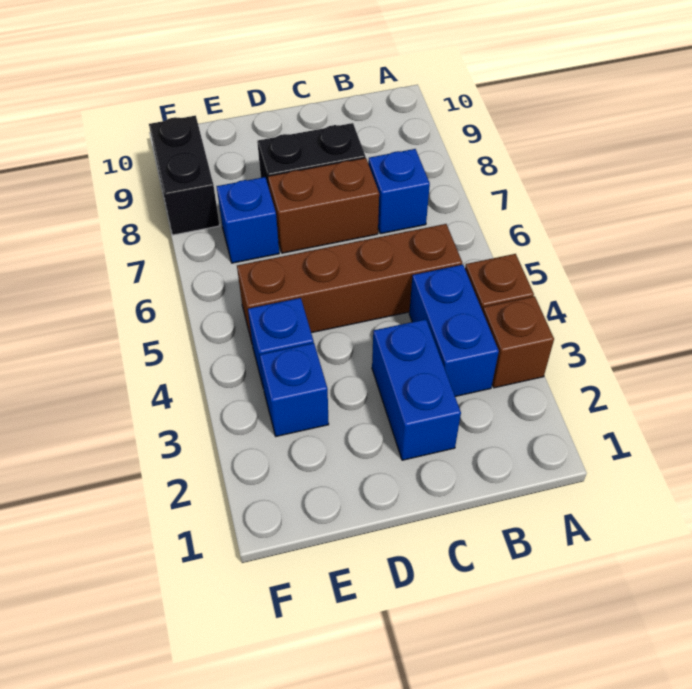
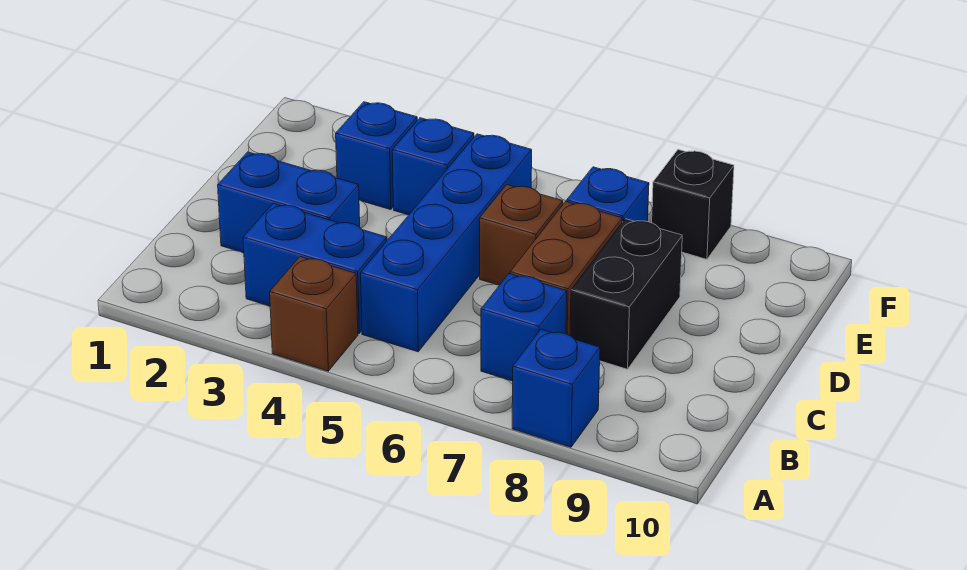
brown 1x1 brick [483,296,554,388] -> brown 1x1 brick moved to [480,185,563,285]
none -> blue 1x1 brick [512,329,600,447]
brown 1x4 brick [237,224,462,342] -> blue 1x4 brick [361,134,532,352]
black 1x2 brick [149,116,220,235] -> black 1x1 brick [652,150,734,259]

